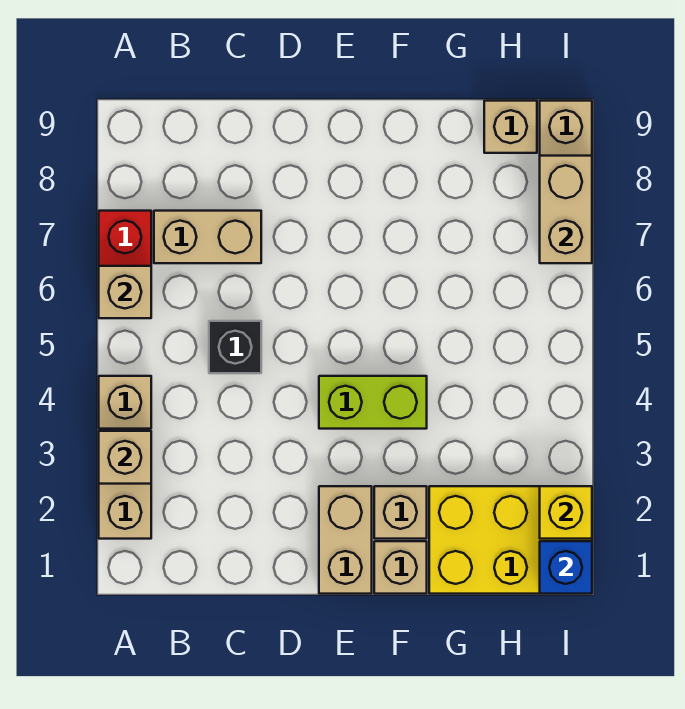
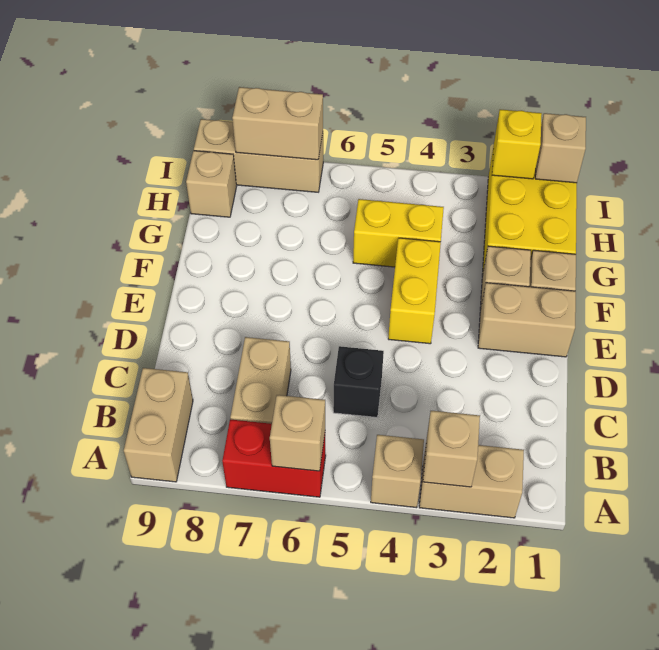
none -> tan 1x2 brick [124,368,193,482]
lime 1x2 brick [319,376,427,429] -> yellow 1x2 brick [388,238,441,344]
none -> yellow 1x2 brick [353,199,444,267]
blue 1x1 brick [540,541,592,594] -> tan 1x1 brick [535,113,586,183]

